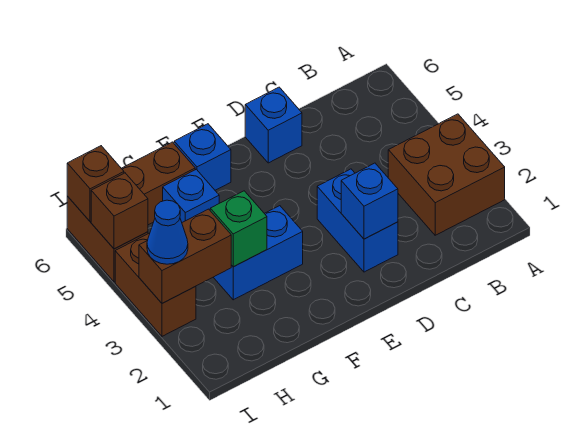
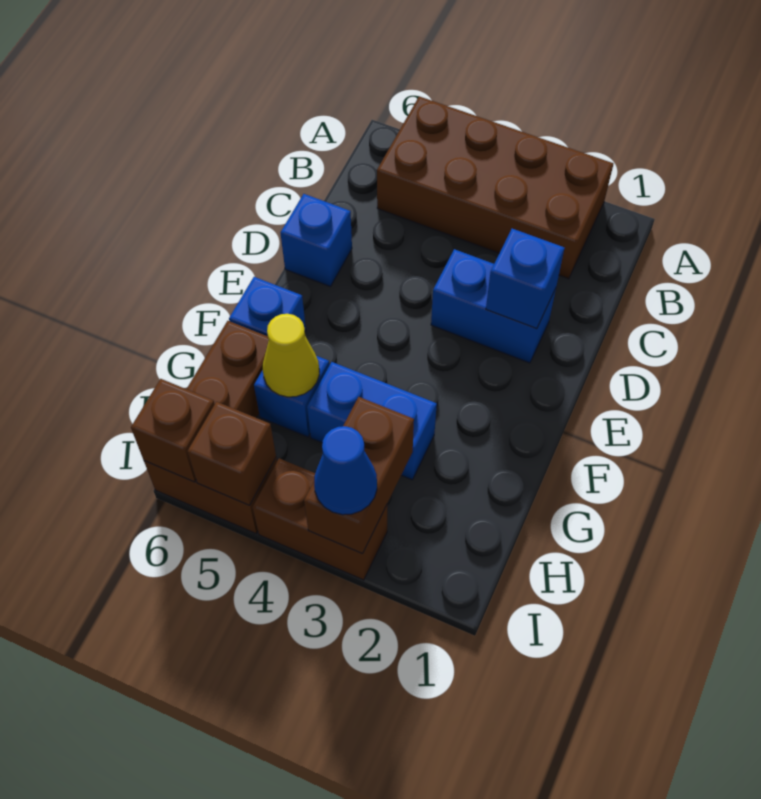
brown 2x2 brick [388,114,505,235] -> brown 2x4 brick [377,96,613,279]
blue 1x2 brick [213,206,303,300] -> blue 1x2 brick turned to [307,362,437,480]
green 1x1 brick [210,191,267,267] -> none
none -> yellow 1x1 cone [263,314,319,397]

